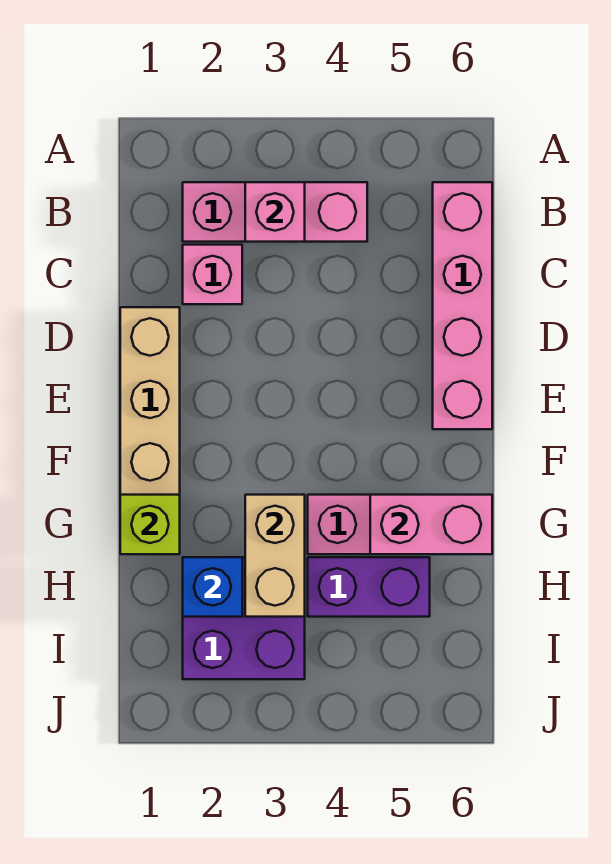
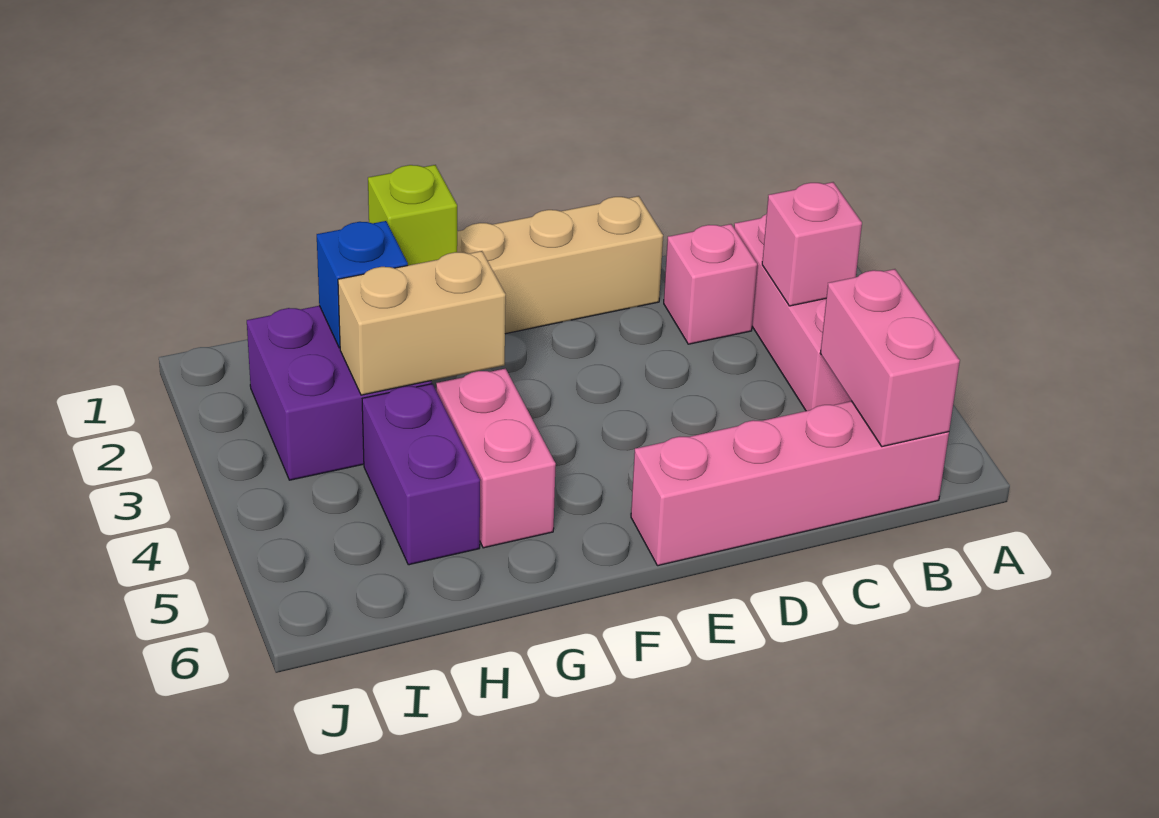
pink 1x2 brick [370,495,492,554] -> pink 1x2 brick moved to [820,269,960,447]

